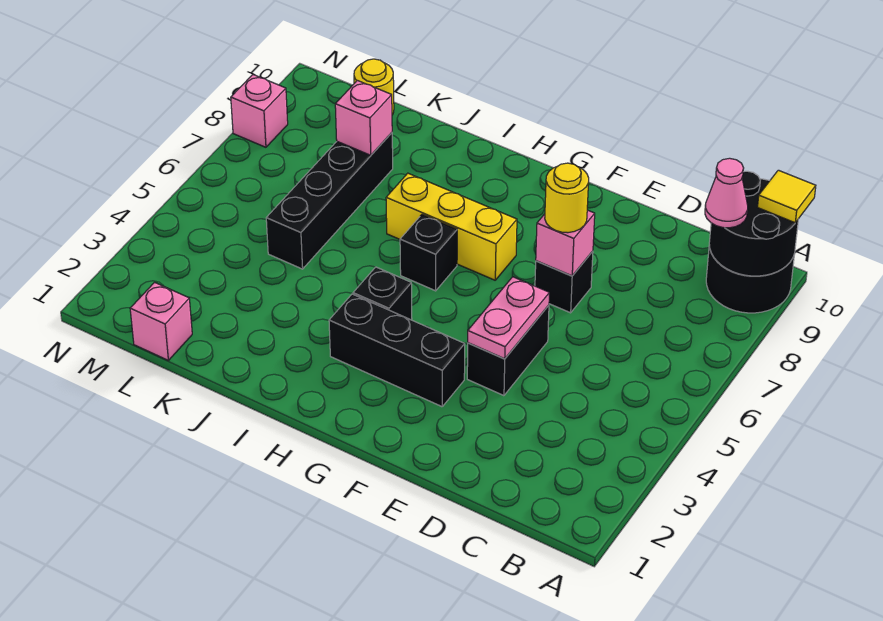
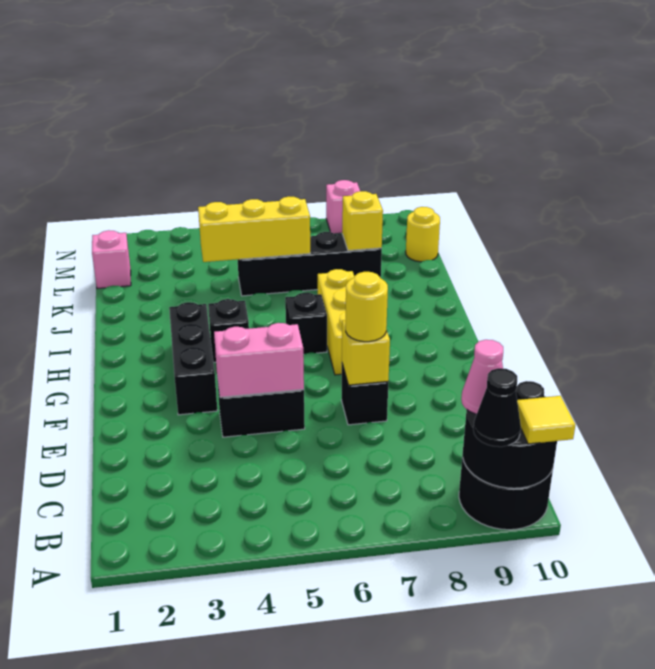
none -> black 1x1 cone [473,368,521,447]
pink 1x2 plate [468,277,549,359] -> pink 1x2 brick [214,323,304,397]
pink 1x1 brick [536,210,595,276] -> yellow 1x1 brick [342,320,390,385]
none -> yellow 1x3 brick [198,197,310,262]
pink 1x1 brick [335,80,392,155] -> yellow 1x1 brick [342,191,383,251]

